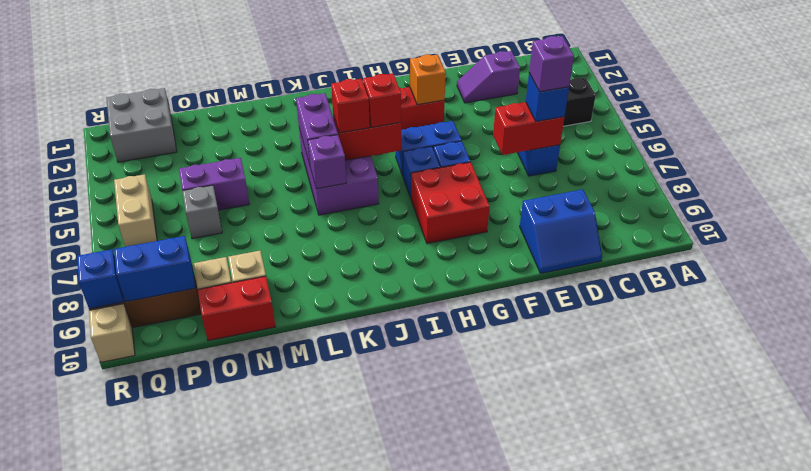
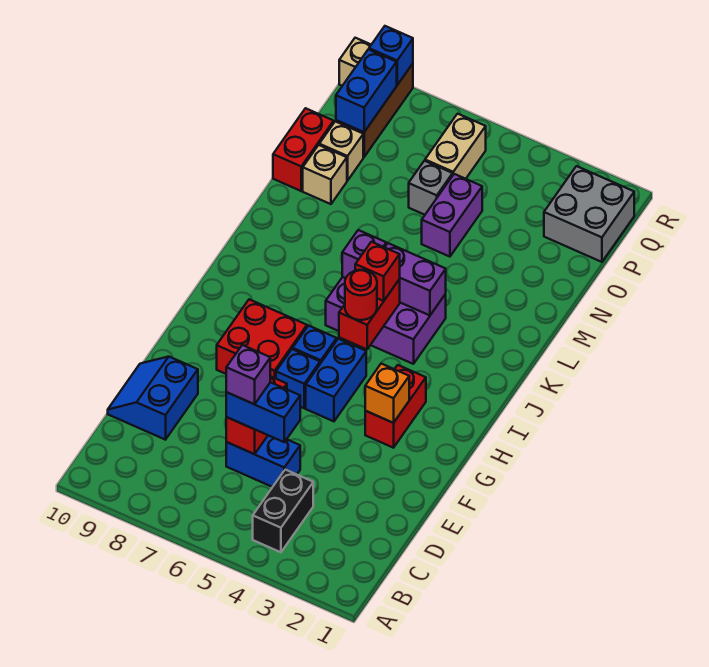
purple 1x2 slope [457,51,520,103] -> none
blue 1x1 brick [526,73,569,121] -> blue 1x2 brick [226,382,300,442]
red 1x1 brick [363,73,401,127] -> red 1x1 round brick [345,270,377,320]
tan 1x2 brick [114,174,157,247] -> tan 1x2 brick turned to [425,114,486,179]

